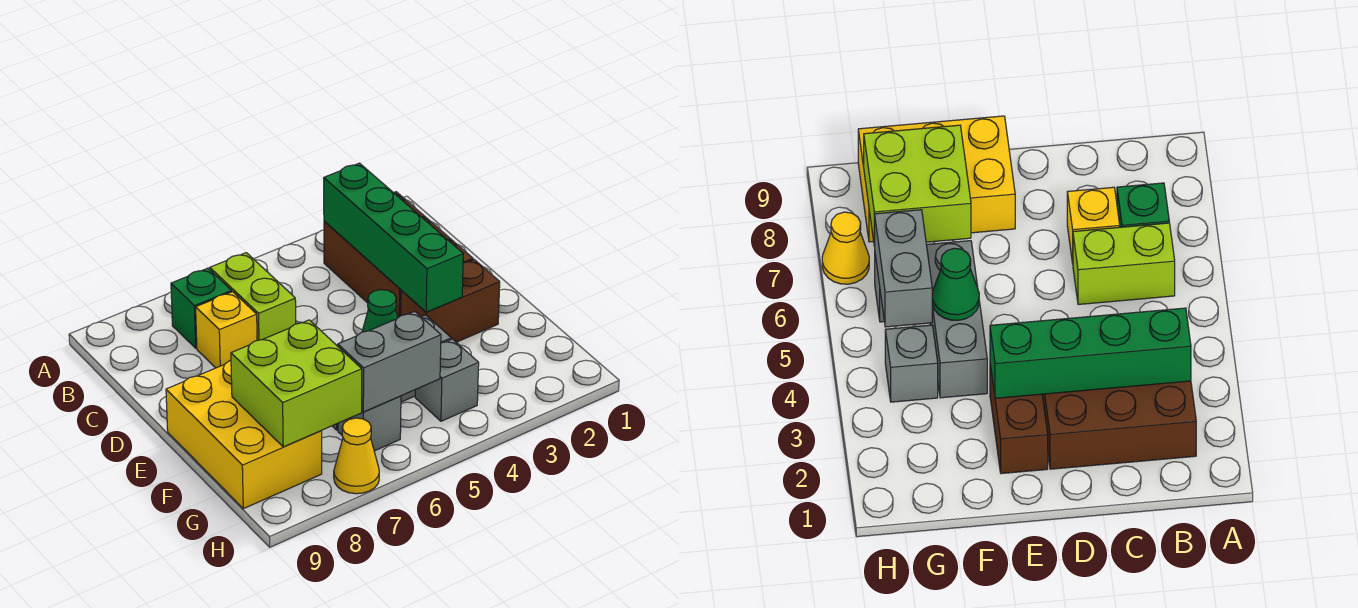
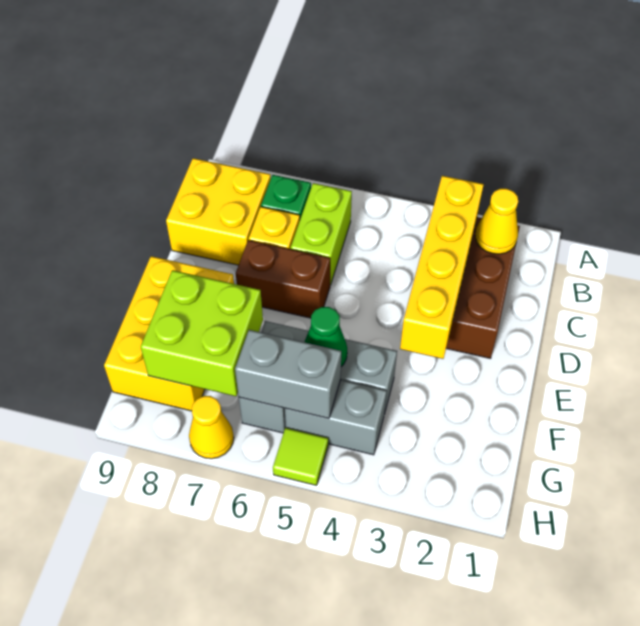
none -> yellow 1x1 cone [475,189,518,254]
green 1x4 brick [324,163,463,312] -> yellow 1x4 brick [400,176,484,359]
none -> yellow 2x2 brick [166,158,271,265]
brown 1x2 brick [401,260,500,342] -> brown 1x2 brick moved to [236,240,330,318]
grey 1x1 brick [415,339,479,421] -> grey 1x2 brick [285,380,387,455]
none -> lime 1x1 tile [273,428,328,485]

